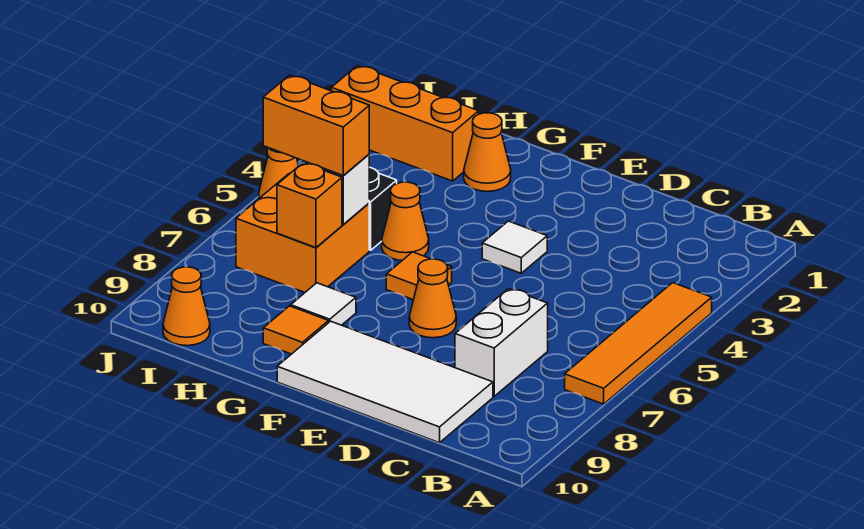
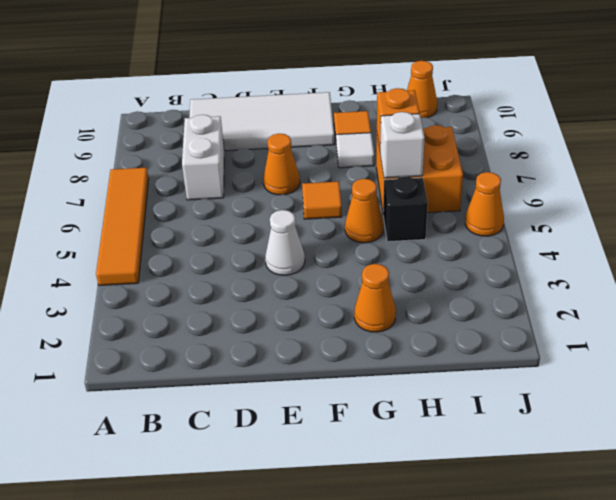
white 1x1 tile [482,221,547,273] -> white 1x1 cone [265,210,305,275]
orange 1x3 brick [331,66,479,181] -> none
orange 1x2 brick [263,75,369,176] -> none

